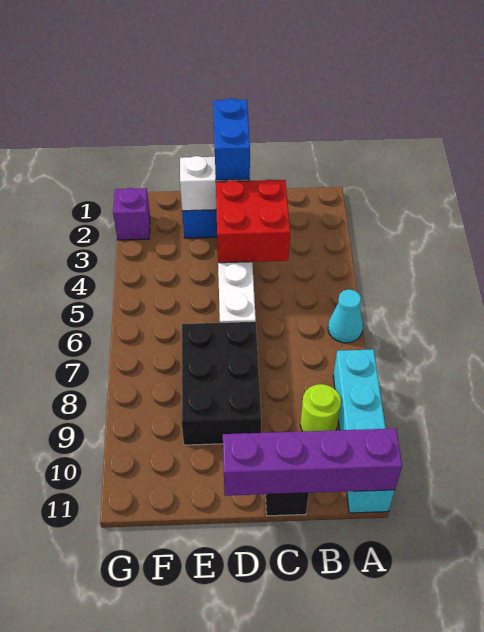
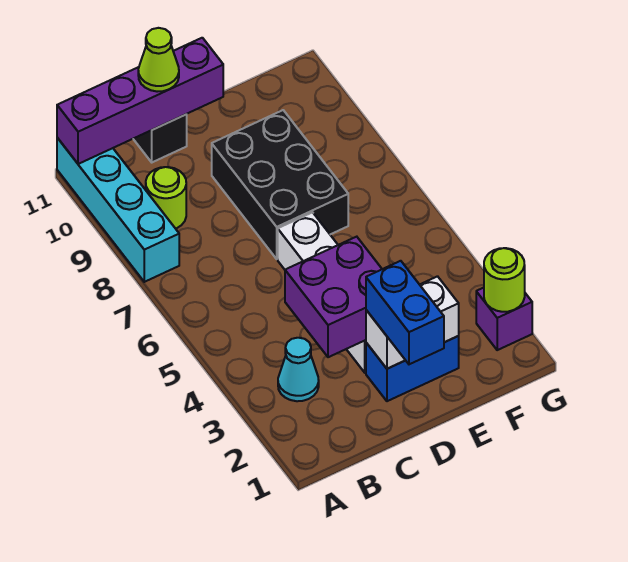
cyan 1x1 cone [328,289,363,343] -> cyan 1x1 cone moved to [278,338,319,401]
red 2x2 brick [216,179,290,263] -> purple 2x2 brick [285,237,382,357]
none -> lime 1x1 cone [138,28,179,92]
none -> lime 1x1 round brick [484,248,525,312]

